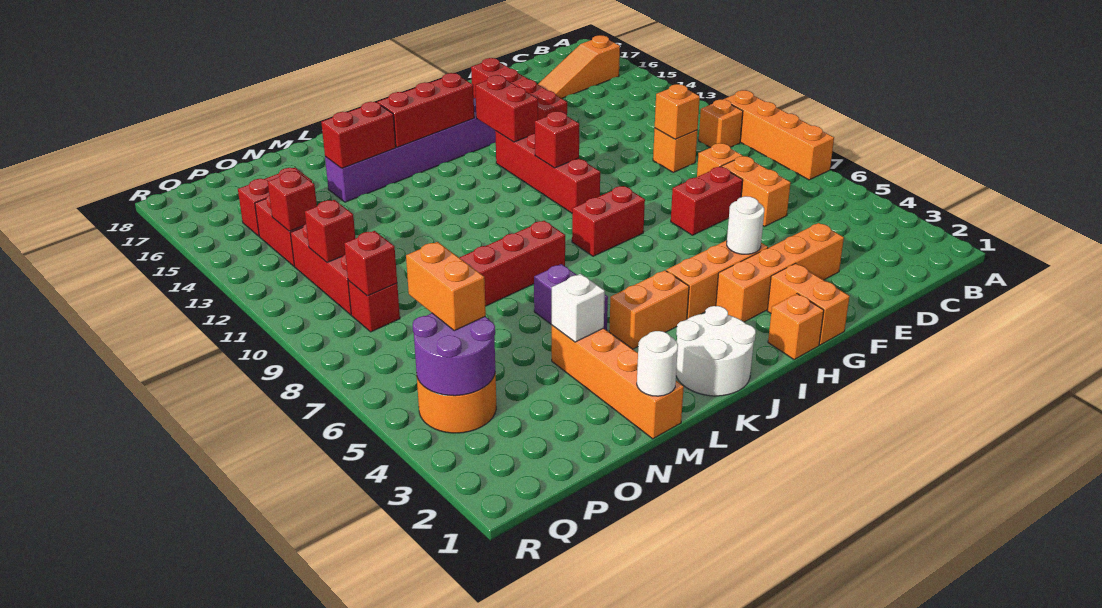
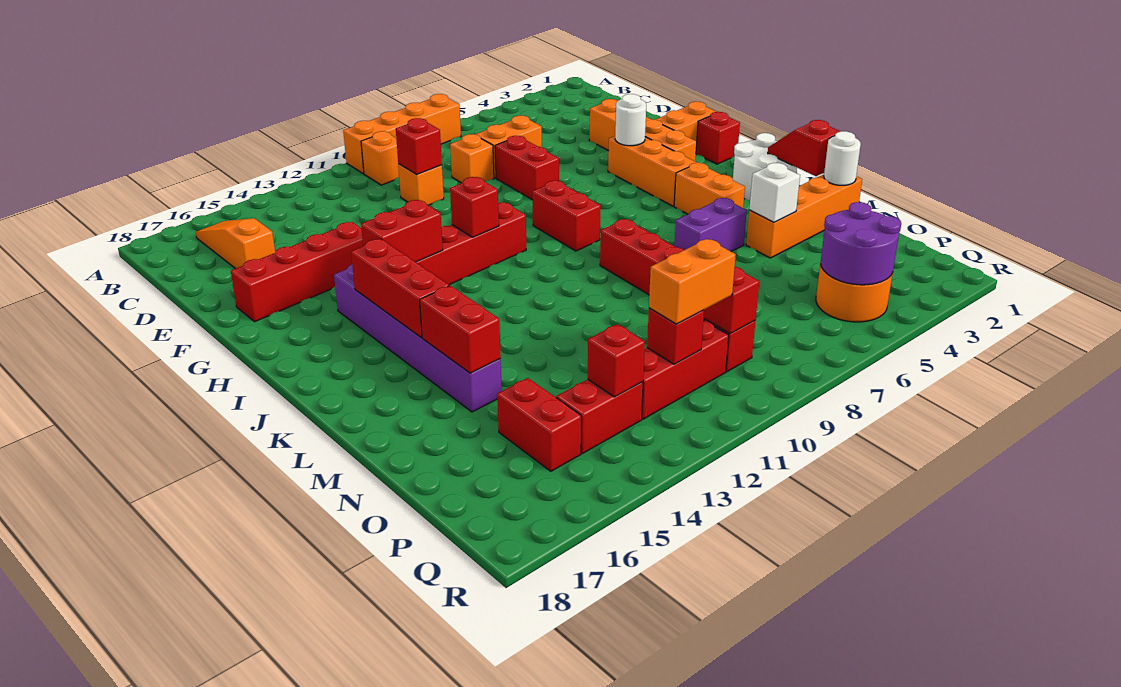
orange 1x3 slope [538,35,620,98] -> orange 1x3 slope turned to [196,218,275,269]
orange 1x1 brick [655,84,700,139] -> red 1x1 brick [396,118,442,175]
orange 1x1 brick [768,294,824,360] -> red 1x1 brick [696,112,740,164]
none -> red 1x2 slope [768,120,841,176]
orange 1x2 brick [406,242,486,331] -> orange 1x2 brick moved to [649,239,736,324]

